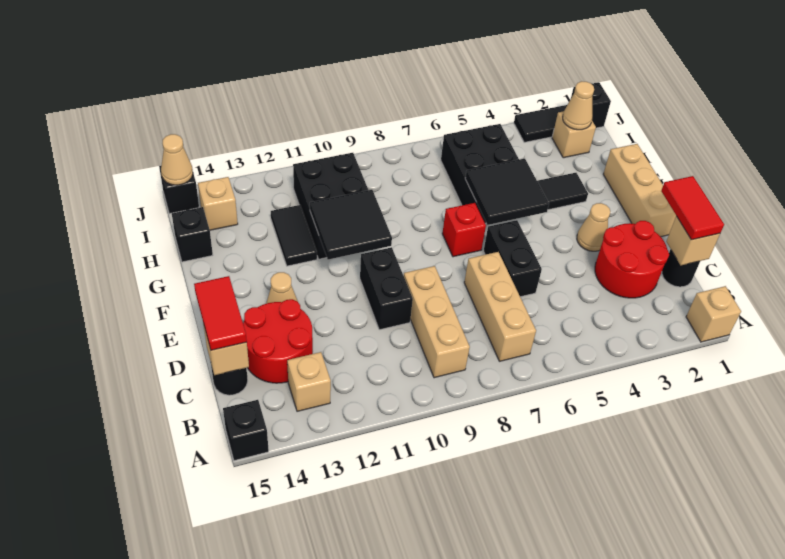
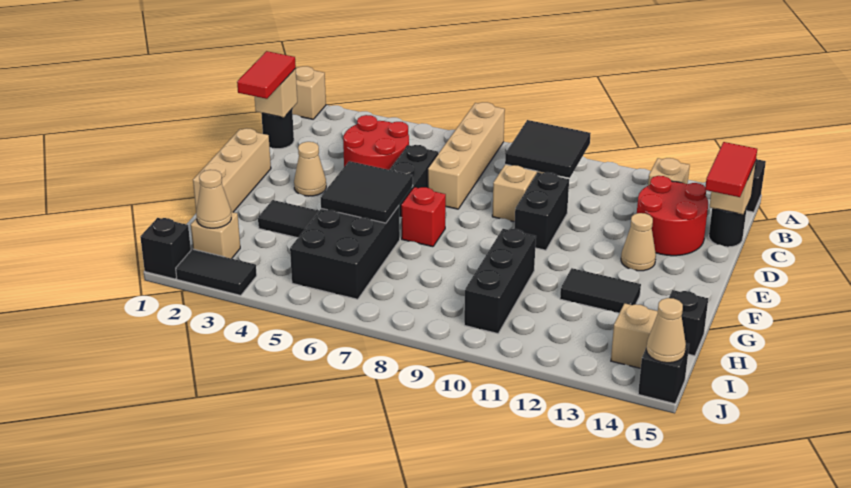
tan 1x3 brick [464,252,536,361] -> tan 1x4 brick [428,102,505,209]
red 2x2 round brick [595,221,669,298] -> red 2x2 round brick moved to [343,115,409,170]
black 2x2 tile [310,190,392,259] -> black 2x2 tile moved to [505,120,591,178]
black 2x3 brick [293,153,368,259] -> black 1x3 brick [464,229,536,334]
black 1x2 tile [271,205,317,266] -> black 1x2 tile turned to [560,268,641,313]

